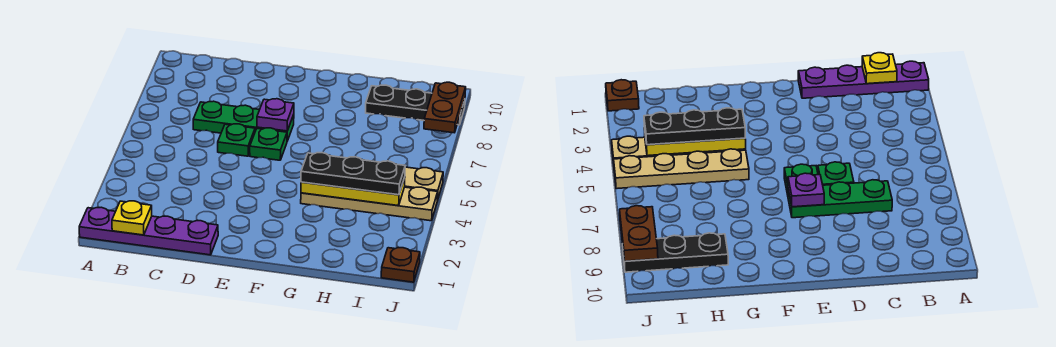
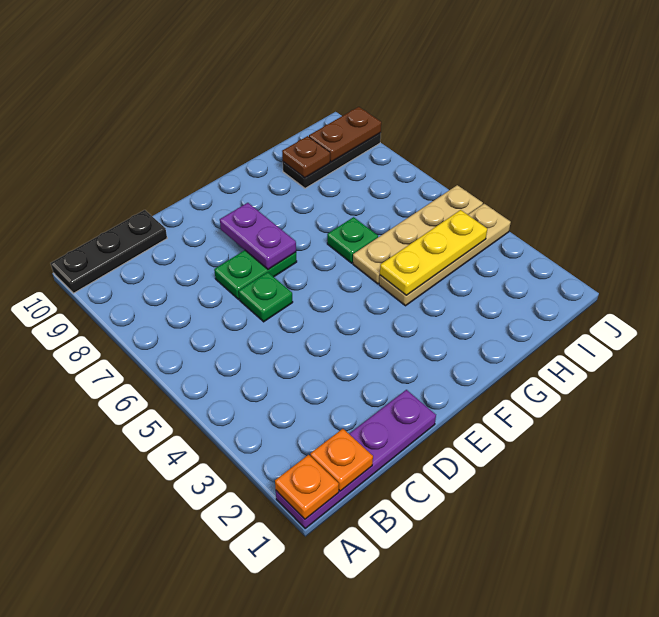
none -> orange 1x1 plate [275,455,339,519]
yellow 1x1 plate [112,201,152,235] -> orange 1x1 plate [310,429,373,491]
green 1x3 plate [193,101,294,141] -> green 1x2 plate [214,250,297,299]
green 1x1 plate [250,128,287,160] -> green 1x1 plate moved to [327,217,378,263]
purple 1x1 plate [257,99,294,131] -> purple 1x2 plate [220,203,296,270]
black 1x3 plate [301,153,405,195] -> black 1x3 plate moved to [51,210,167,293]
brown 1x1 plate [381,248,420,282] -> brown 1x1 plate moved to [282,136,330,178]
brown 1x2 plate [424,82,466,133] -> brown 1x2 plate turned to [309,107,381,162]

